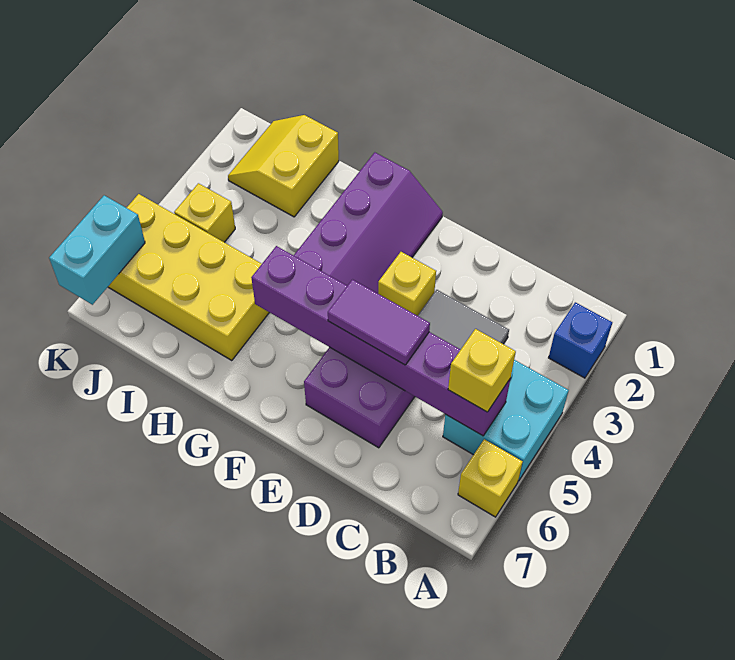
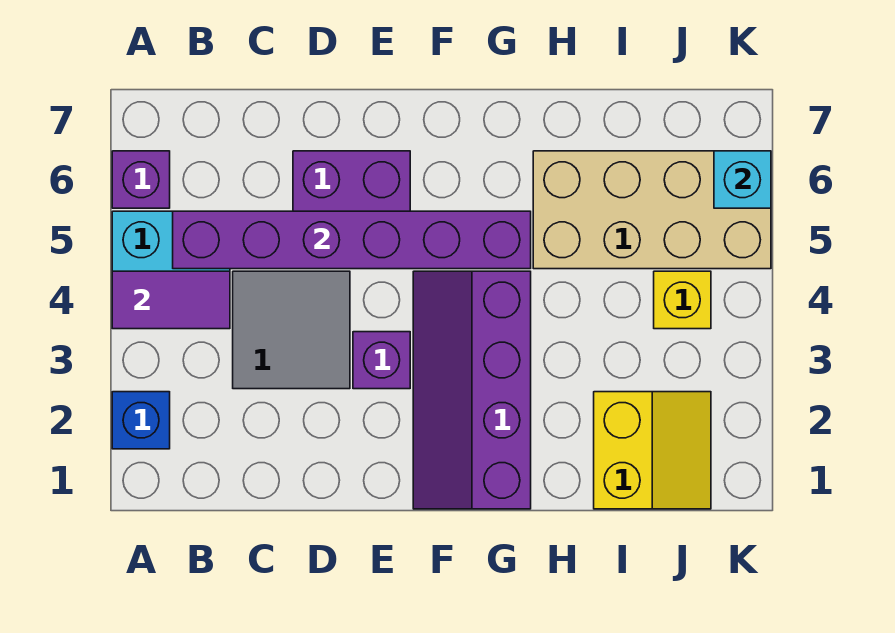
yellow 1x1 brick [458,439,523,517] -> purple 1x1 brick [112,151,170,208]
yellow 1x1 brick [448,329,516,412] -> none
purple 1x2 tile [328,280,430,365] -> purple 1x2 tile moved to [112,271,230,329]
yellow 1x1 brick [378,252,436,316] -> purple 1x1 brick [353,332,410,389]
yellow 2x4 brick [108,194,269,361] -> tan 2x4 brick [533,151,771,269]
cyan 1x2 brick [49,195,145,305] -> cyan 1x1 brick [714,151,771,208]

